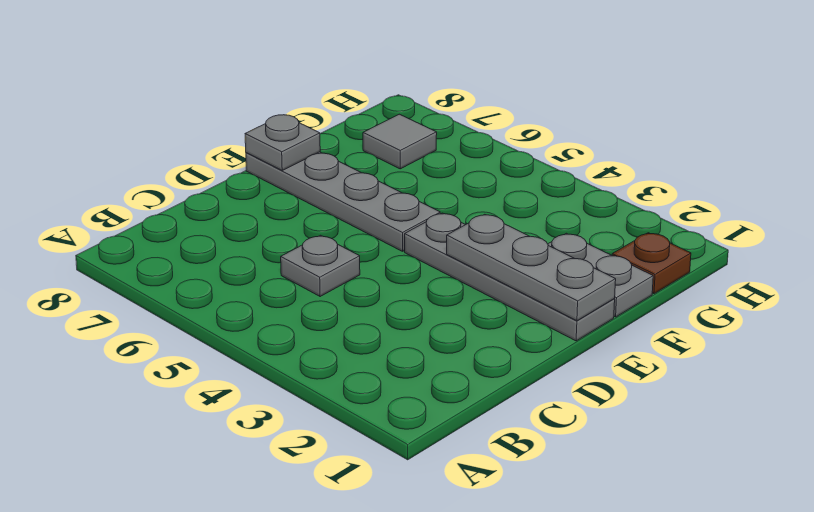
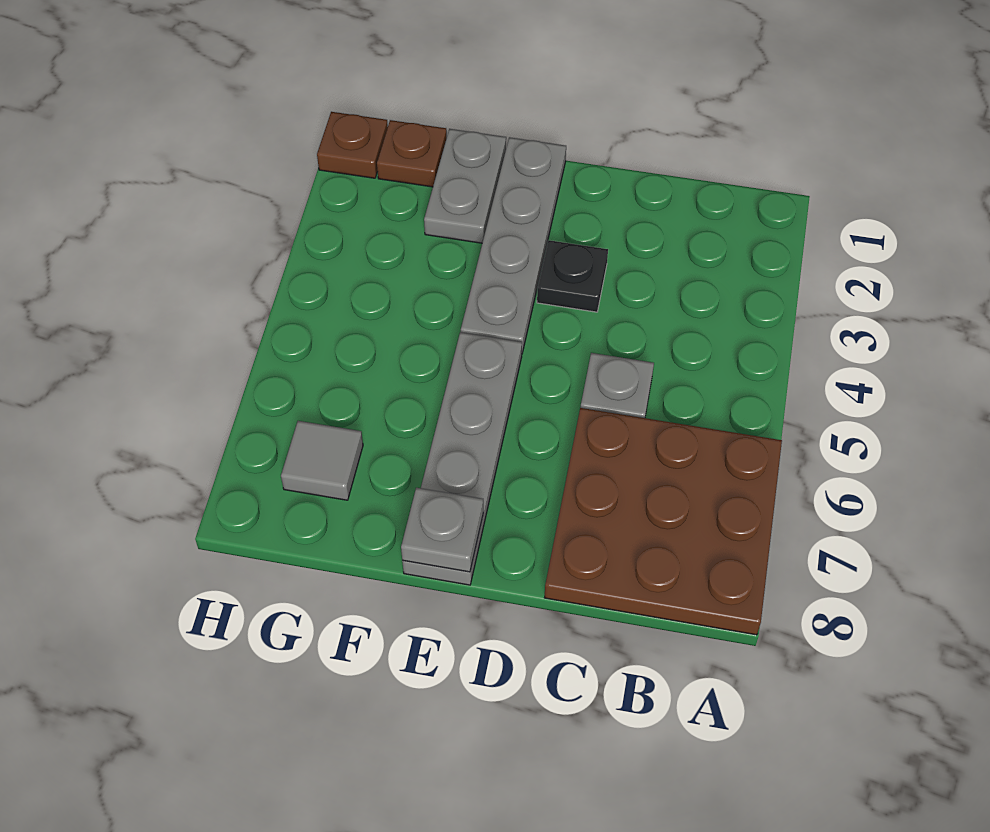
none -> brown 3x3 plate [544,408,782,635]
none -> black 1x1 plate [537,240,608,312]
grey 1x3 plate [447,214,616,321] -> none
none -> brown 1x1 plate [317,112,388,178]

